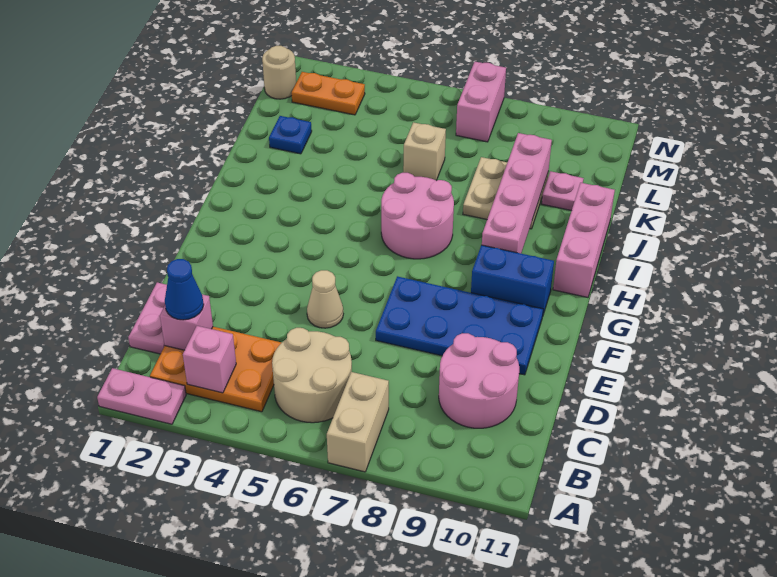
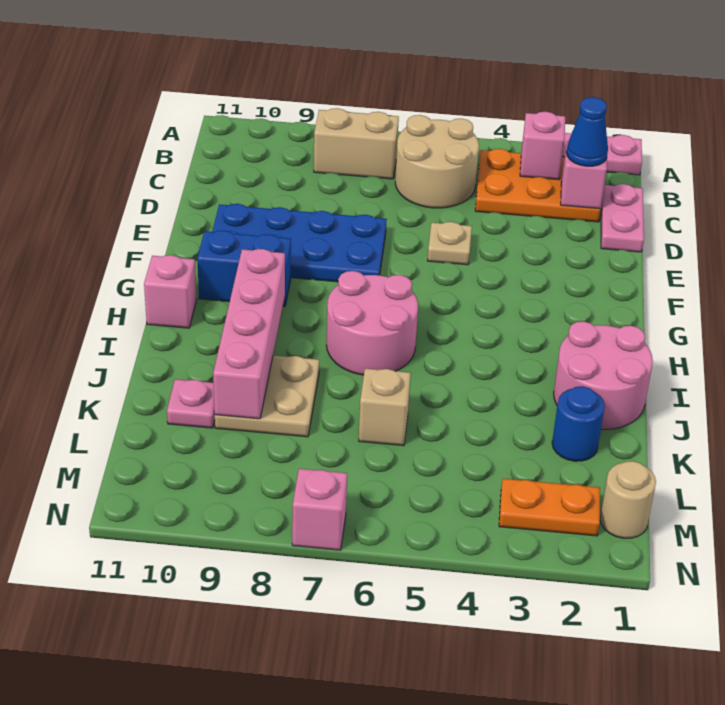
tan 1x2 brick [327,372,389,472] -> tan 1x2 brick turned to [314,108,399,179]
pink 2x2 round brick [439,333,519,428] -> pink 2x2 round brick moved to [554,321,653,429]
tan 1x1 cone [307,270,343,328] -> tan 1x1 plate [428,222,472,265]
pink 1x3 brick [553,183,615,297] -> pink 1x1 brick [144,255,197,328]
blue 1x1 plate [269,116,312,154] -> blue 1x1 round brick [552,386,605,461]
pink 1x2 brick [456,62,506,142] -> pink 1x1 brick [292,469,347,550]

